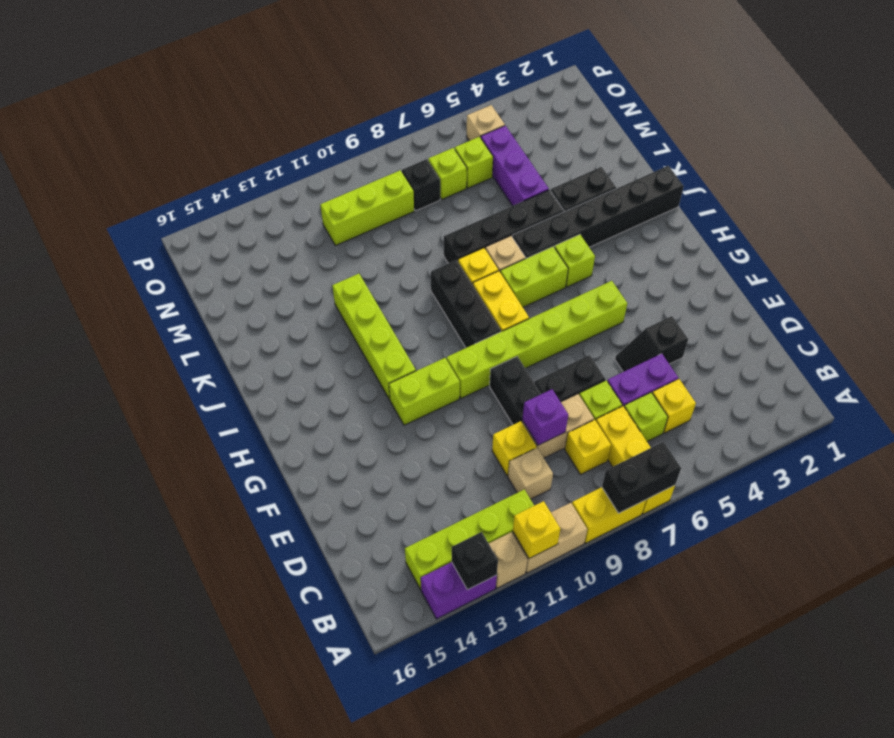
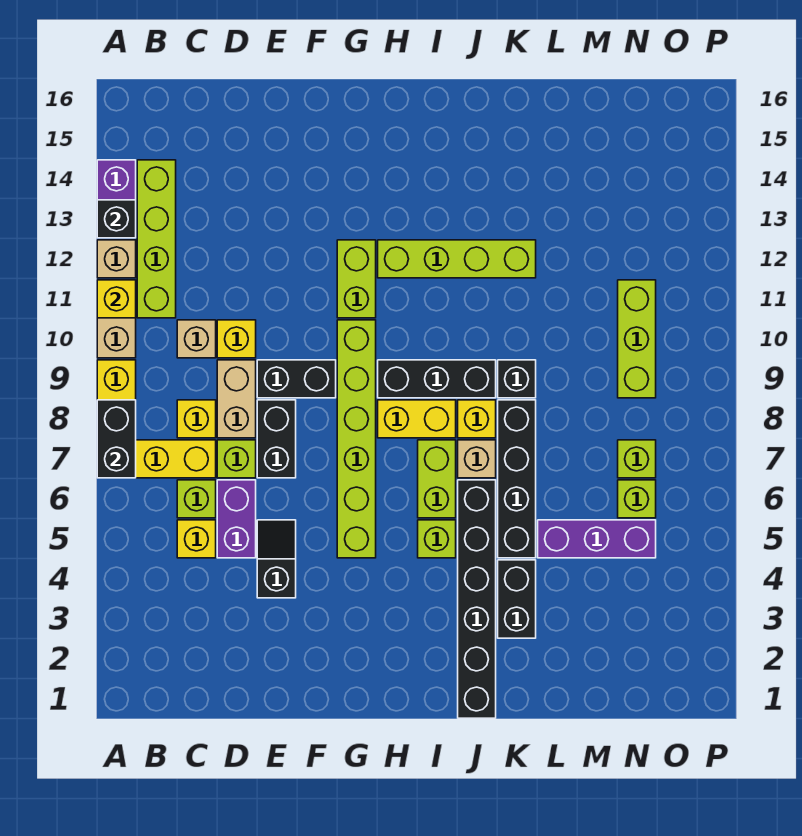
purple 1x1 brick [522,389,568,445] -> none
black 1x1 brick [402,159,440,211] -> black 1x1 brick moved to [498,360,536,398]
tan 1x1 brick [466,105,505,141] -> none

